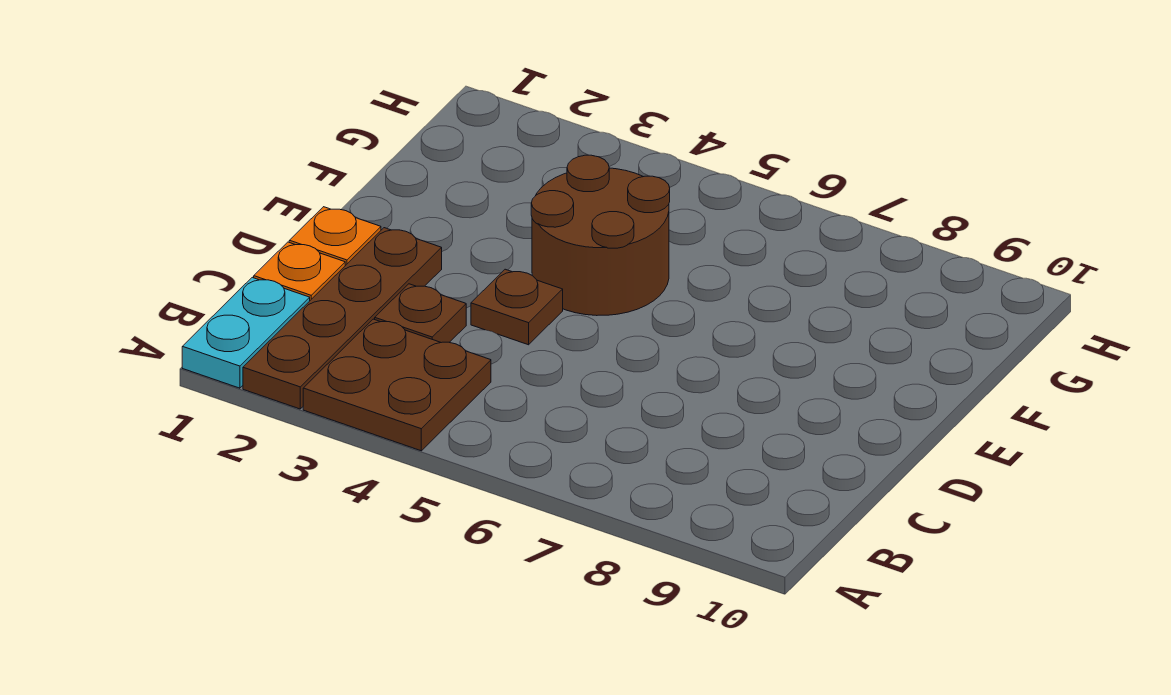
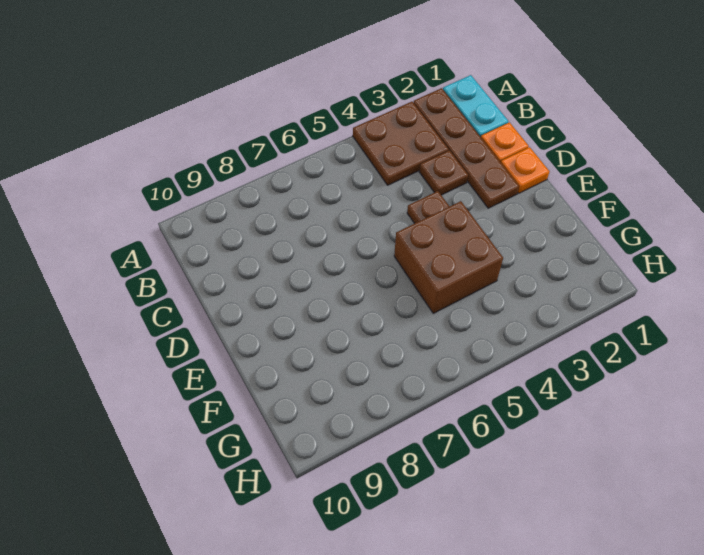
brown 2x2 round brick [531,155,670,316] -> brown 2x2 brick [394,201,503,313]

